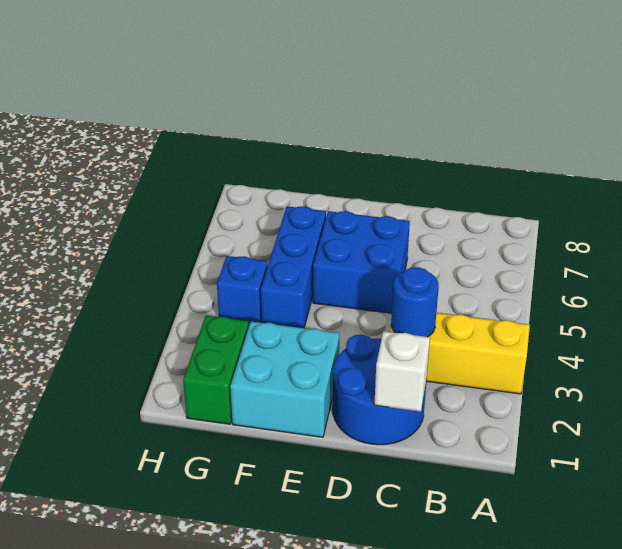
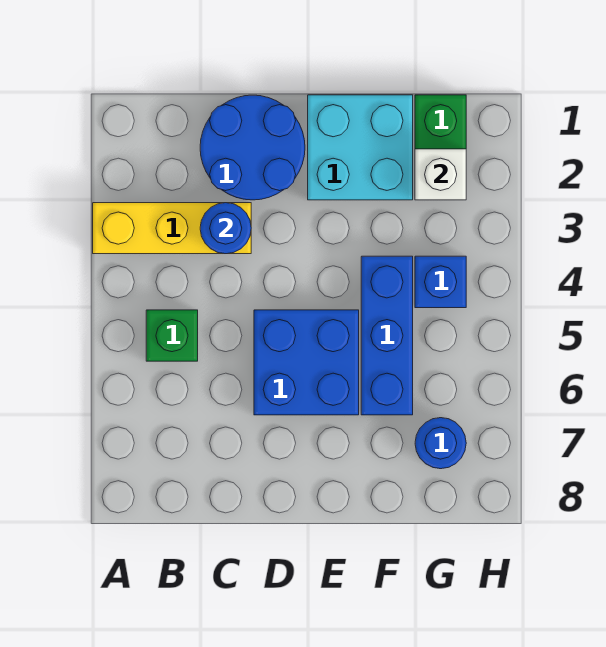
none -> green 1x1 brick [146,310,198,361]
white 1x1 brick [374,331,430,412] -> white 1x1 brick moved to [415,149,466,200]
none -> blue 1x1 round brick [415,418,466,469]

